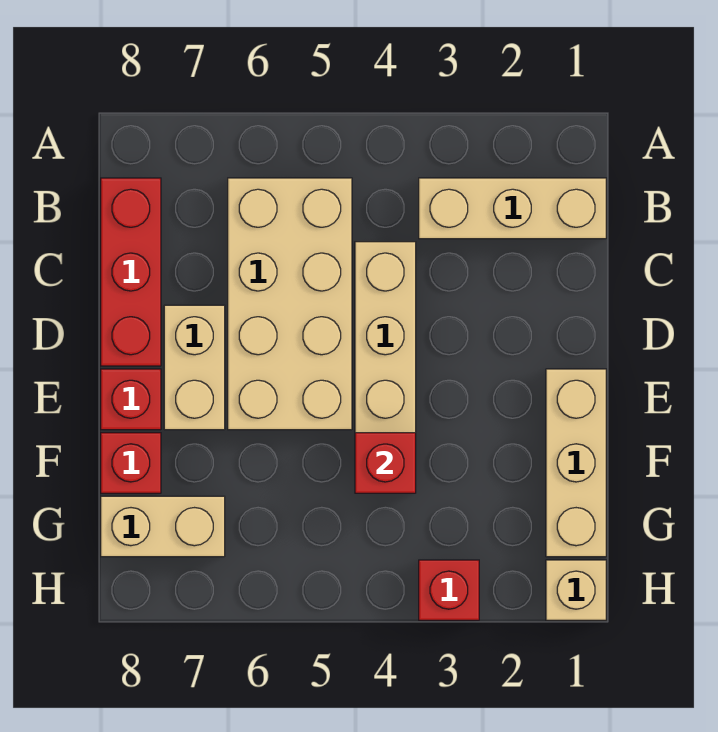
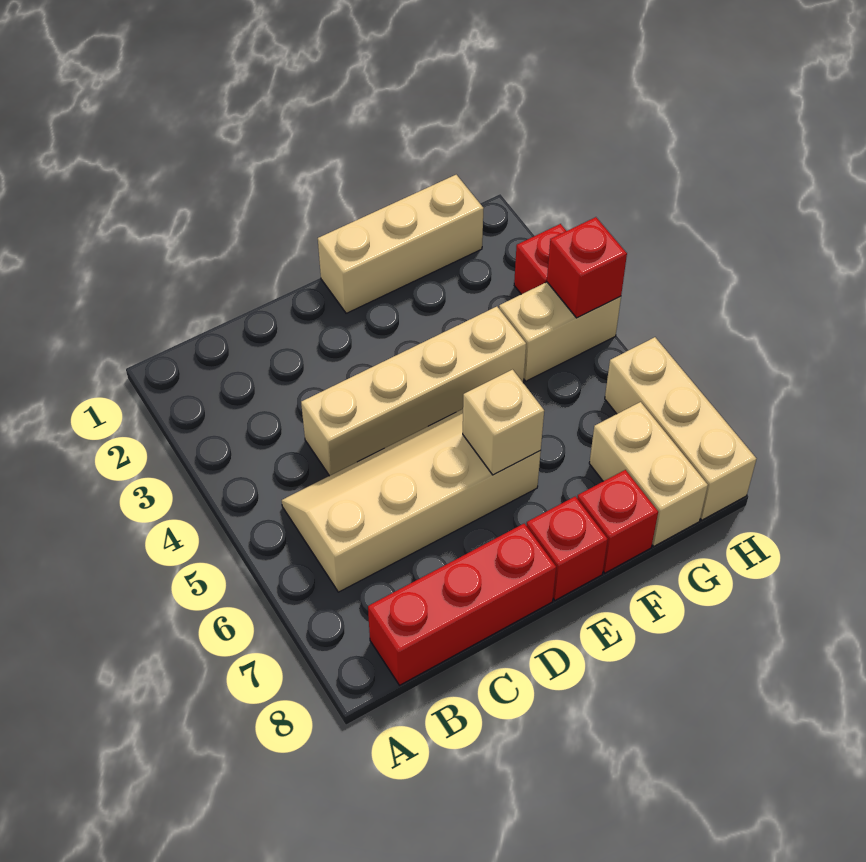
tan 1x3 brick [419,178,606,239] -> tan 1x3 brick moved to [605,337,756,520]
tan 2x4 brick [228,178,352,430] -> tan 2x4 slope [282,409,541,592]
tan 1x2 brick [164,305,225,430] -> tan 1x2 brick moved to [499,282,621,381]
red 1x1 brick [355,433,416,493] -> red 1x1 brick moved to [547,217,627,318]
tan 1x1 brick [546,560,606,620] -> tan 1x1 brick moved to [463,370,544,475]

